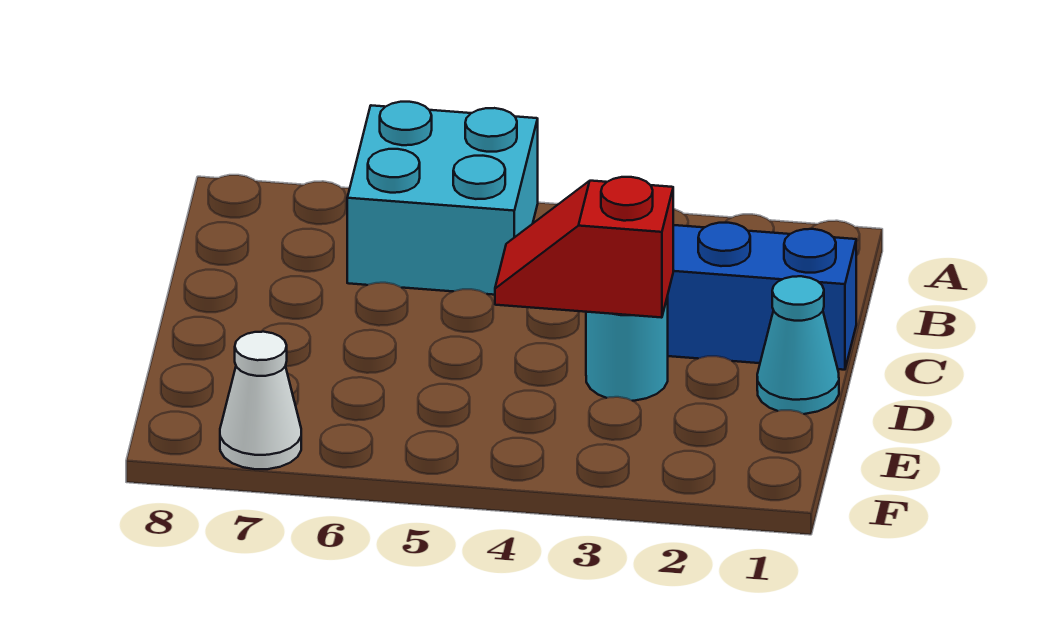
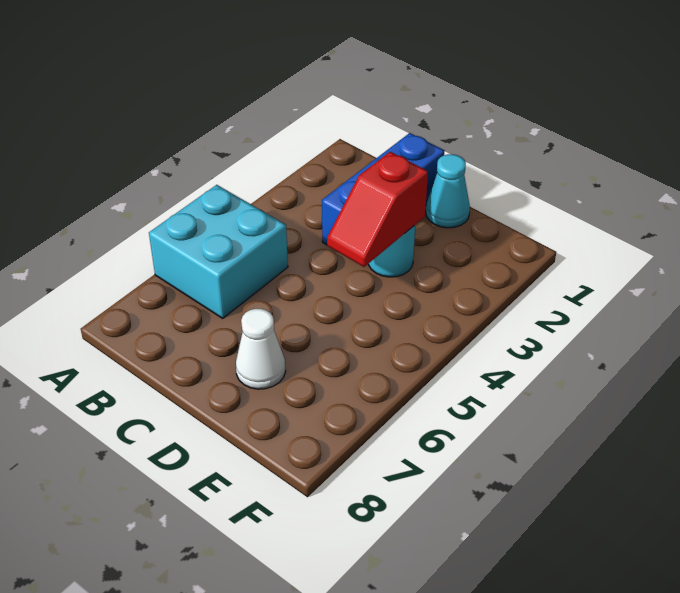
white 1x1 cone [220,332,301,469] -> white 1x1 cone moved to [236,309,286,389]

